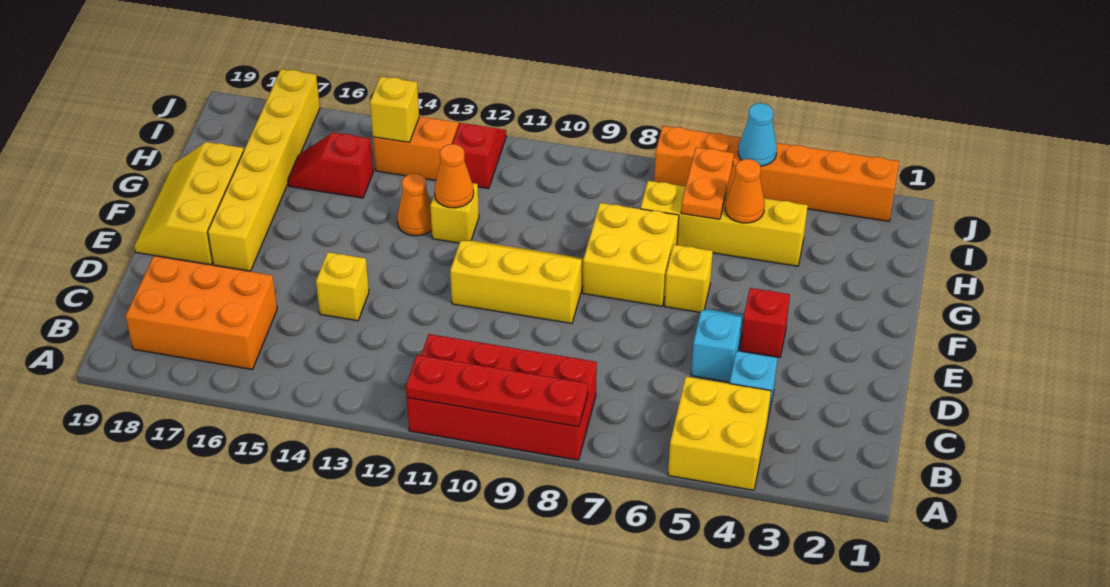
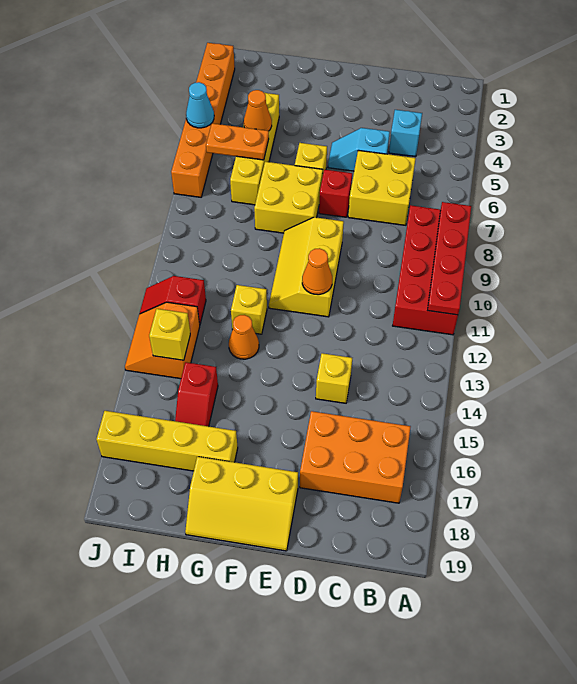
yellow 2x2 brick [668,377,771,490] -> yellow 2x2 brick moved to [348,150,416,225]
orange 2x3 brick [126,256,277,370] -> orange 2x3 brick turned to [300,411,411,503]
red 1x1 brick [740,288,790,357] -> red 1x1 brick moved to [319,170,352,217]
yellow 1x6 brick [208,69,320,271] -> yellow 1x4 brick [97,411,238,471]
orange 1x1 cone [434,144,474,208] -> orange 1x1 cone moved to [302,248,332,295]

